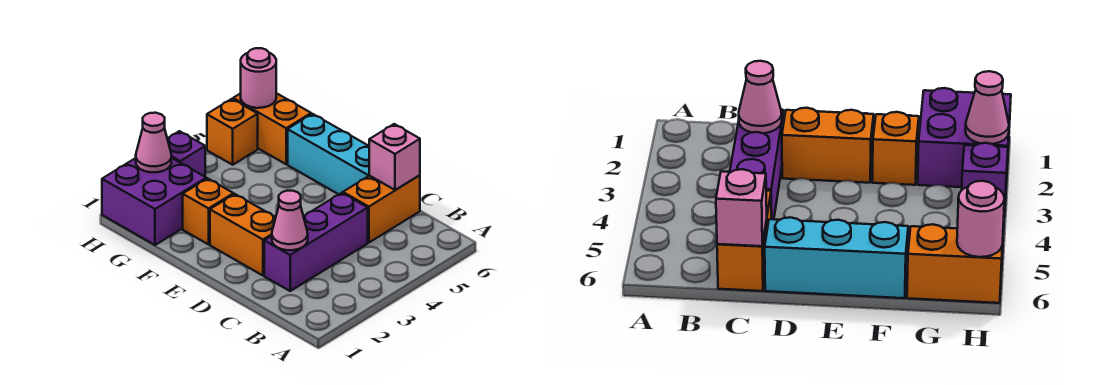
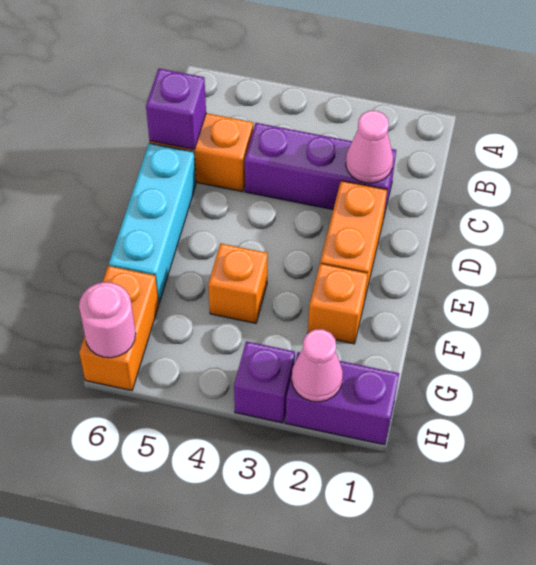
pink 1x1 brick [369,124,420,190] -> purple 1x1 brick [146,69,206,149]
purple 2x2 brick [102,158,206,245] -> purple 1x2 brick [285,352,399,445]
orange 1x1 brick [207,99,258,165] -> orange 1x1 brick moved to [208,243,267,323]

